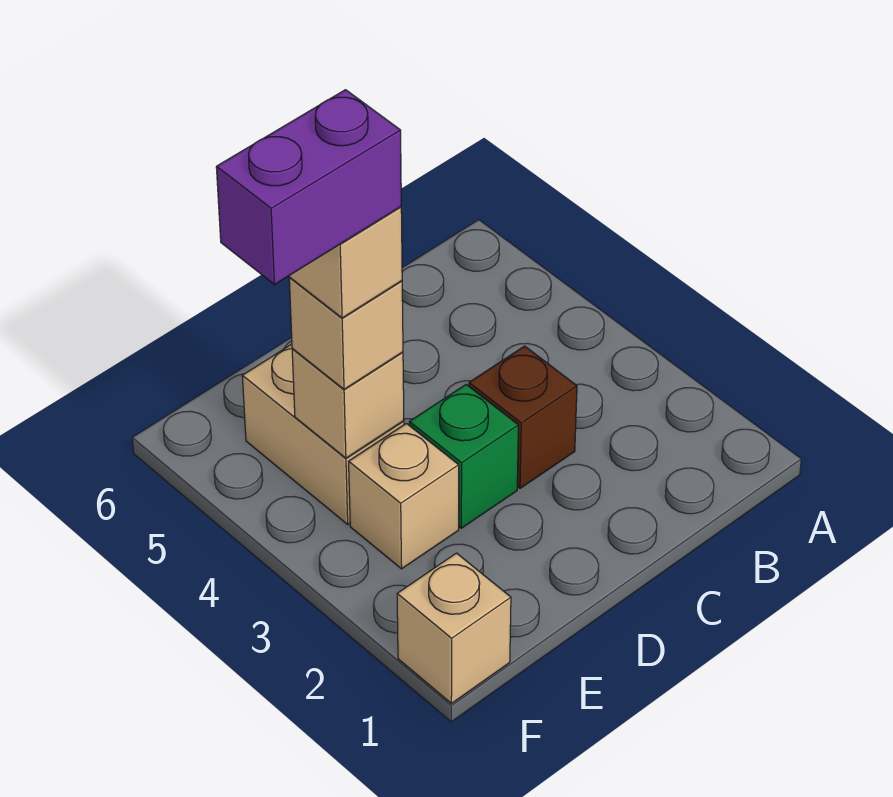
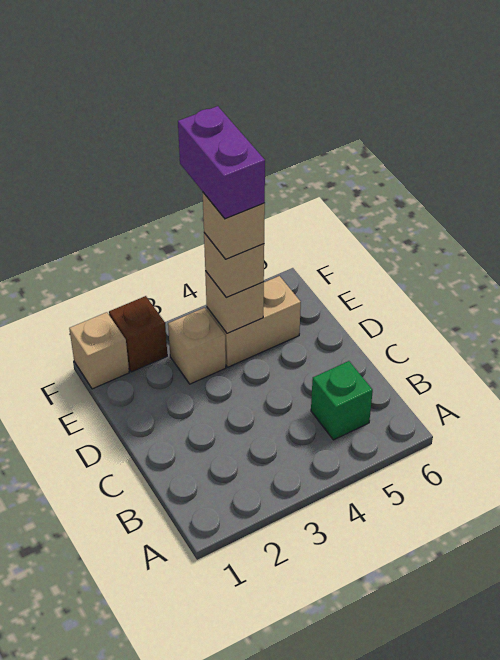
brown 1x1 brick [469,346,577,488] -> brown 1x1 brick moved to [109,296,167,372]
green 1x1 brick [409,385,518,528] -> green 1x1 brick moved to [311,361,373,440]

